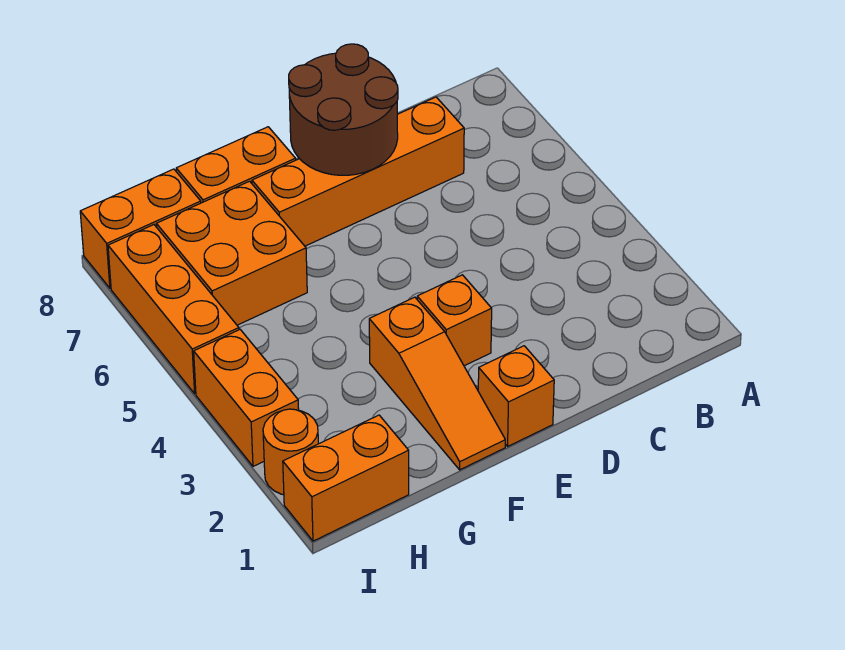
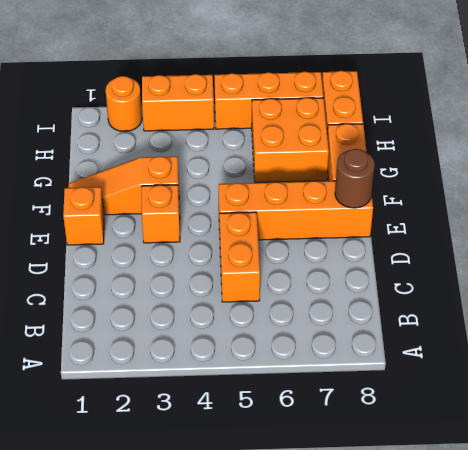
orange 1x4 brick [252,97,464,246] -> orange 1x4 brick turned to [219,181,373,240]
brown 2x2 round brick [289,44,398,175] -> brown 1x1 round brick [335,149,375,208]
orange 1x2 brick [283,415,409,541] -> orange 1x2 brick moved to [220,212,260,302]

